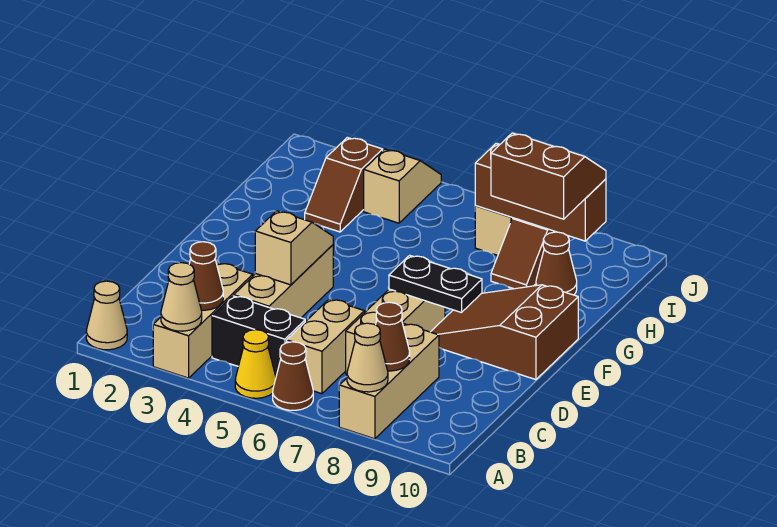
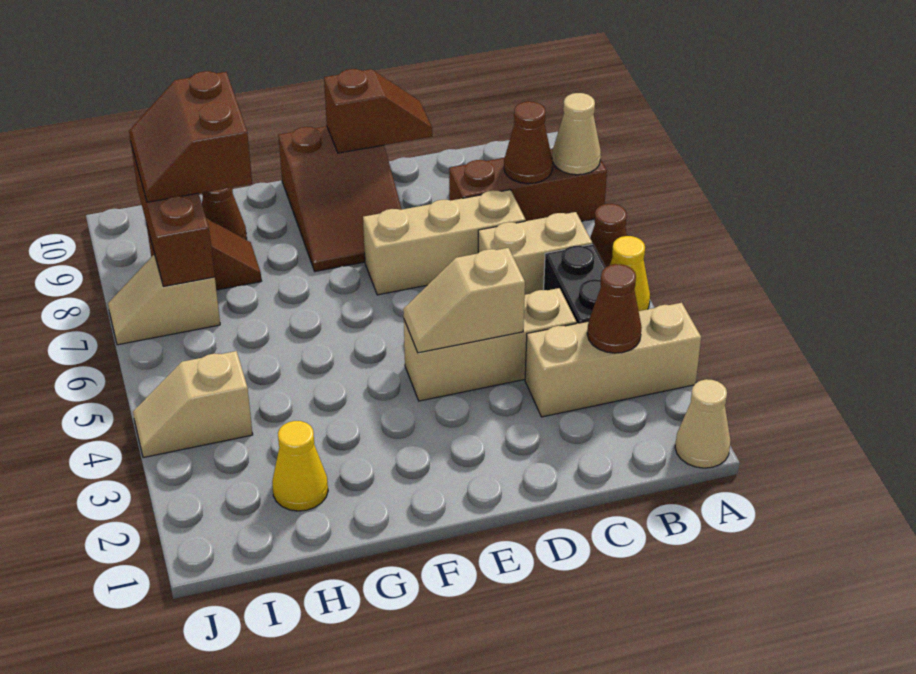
tan 1x1 cone [161,263,202,331] -> none
tan 1x3 brick [339,324,439,439] -> brown 1x3 brick [449,149,607,221]
black 1x2 plate [389,255,482,313] -> none
none -> yellow 1x1 cone [272,421,328,511]
brown 1x2 slope [305,138,383,232] -> brown 1x2 slope moved to [324,69,432,153]

